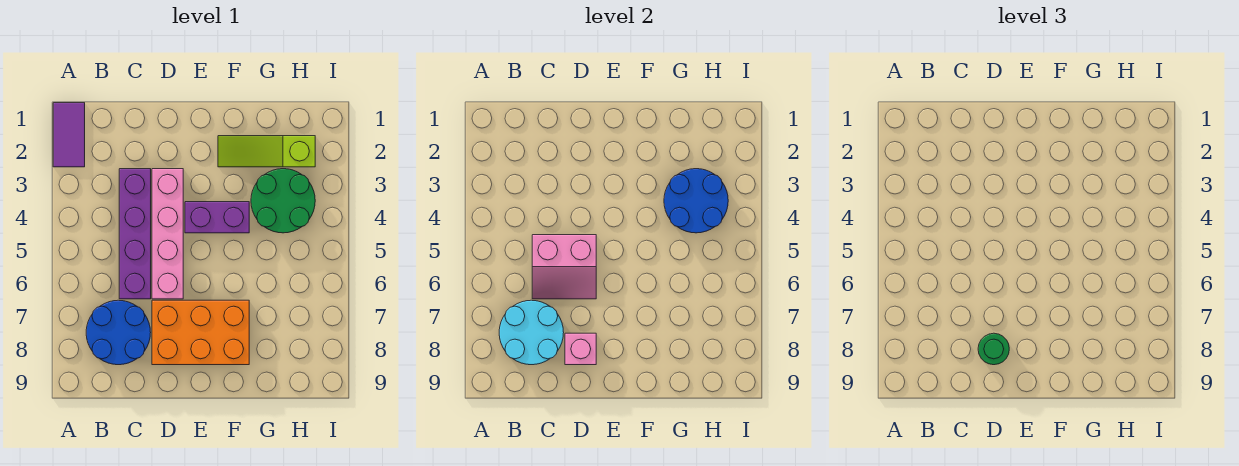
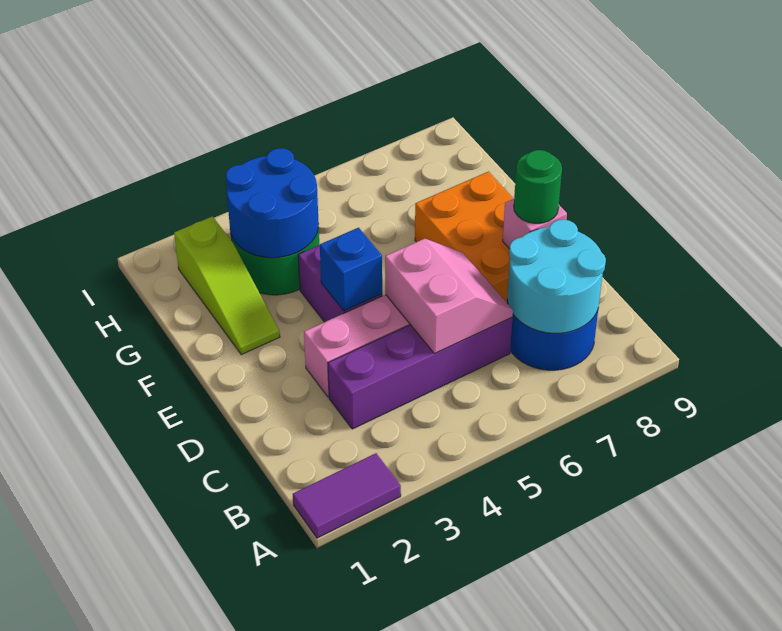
none -> blue 1x1 brick [320,228,382,311]

